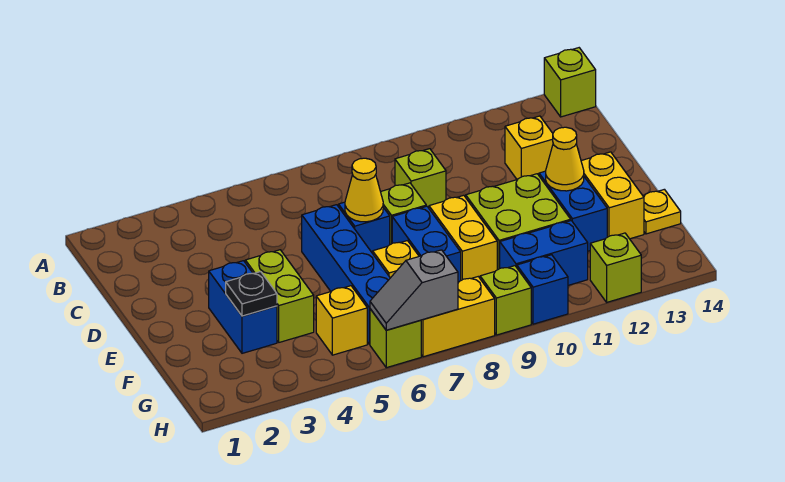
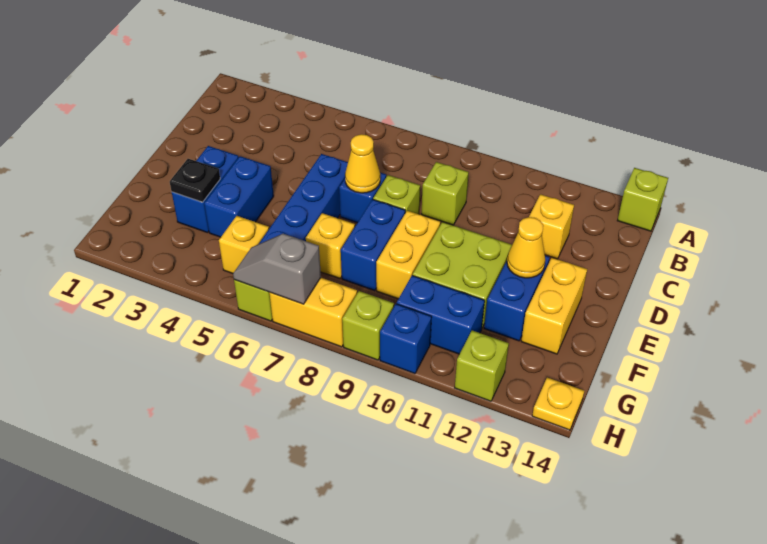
lime 1x2 brick [245,250,314,342] -> blue 1x2 brick [204,156,274,237]
yellow 1x1 plate [643,189,681,234] -> yellow 1x1 plate moved to [532,378,584,430]

